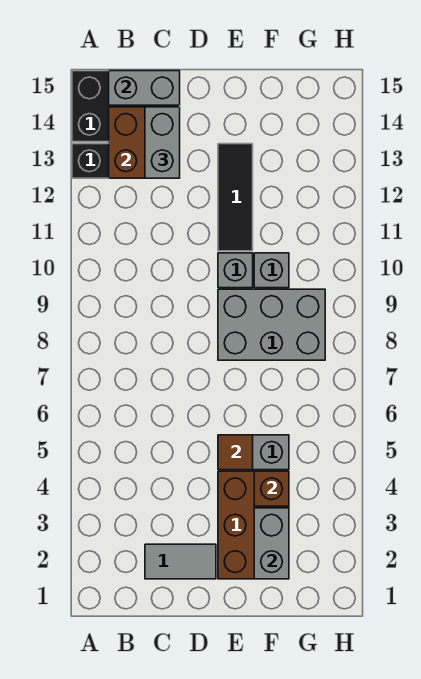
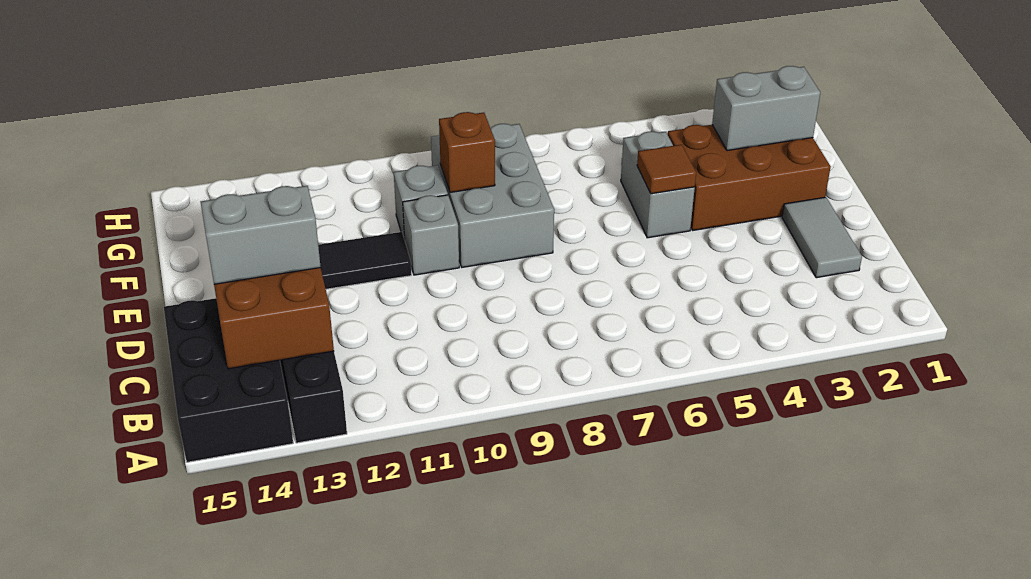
grey 1x2 brick [109,71,180,105] -> none
brown 1x1 brick [254,471,289,506] -> brown 1x1 brick moved to [439,112,495,192]

